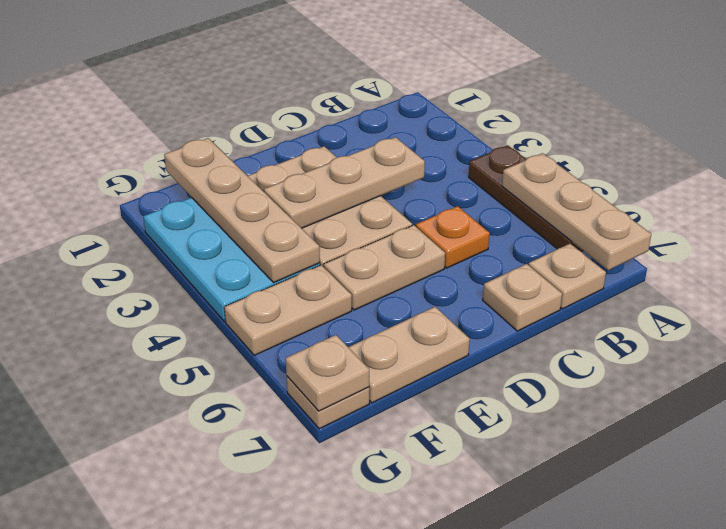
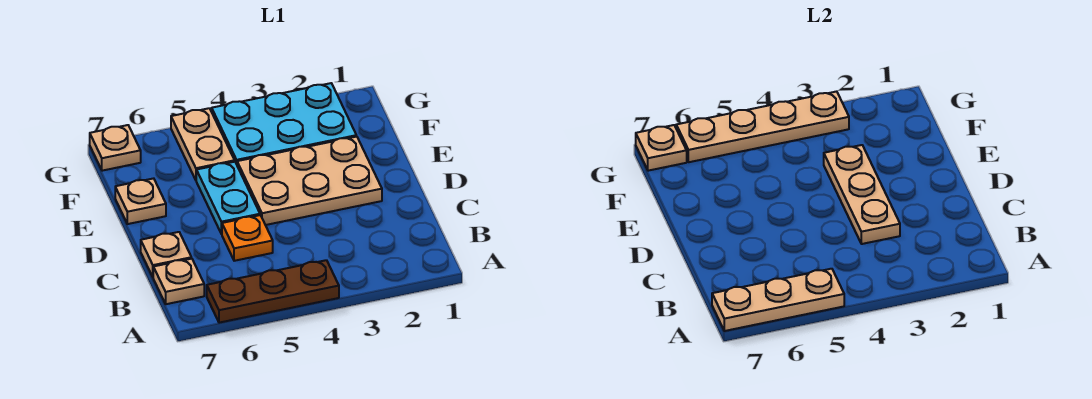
tan 1x2 plate [324,225,445,310] -> cyan 1x2 plate [196,162,260,234]
tan 1x2 plate [348,307,470,403] -> tan 1x1 plate [115,178,166,224]
tan 1x4 plate [164,138,320,283] -> tan 1x4 plate moved to [676,91,849,162]

